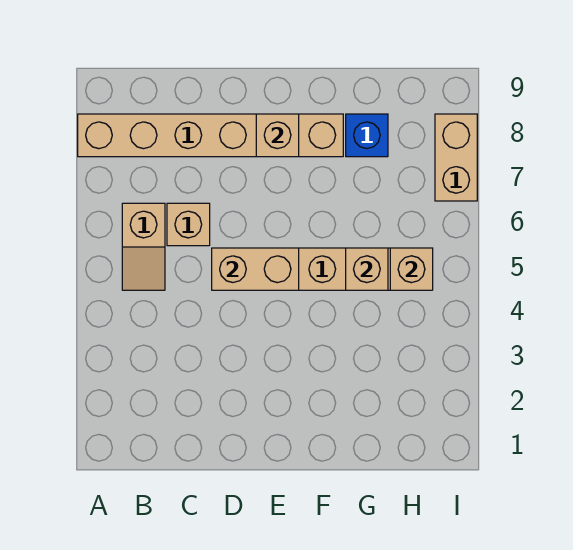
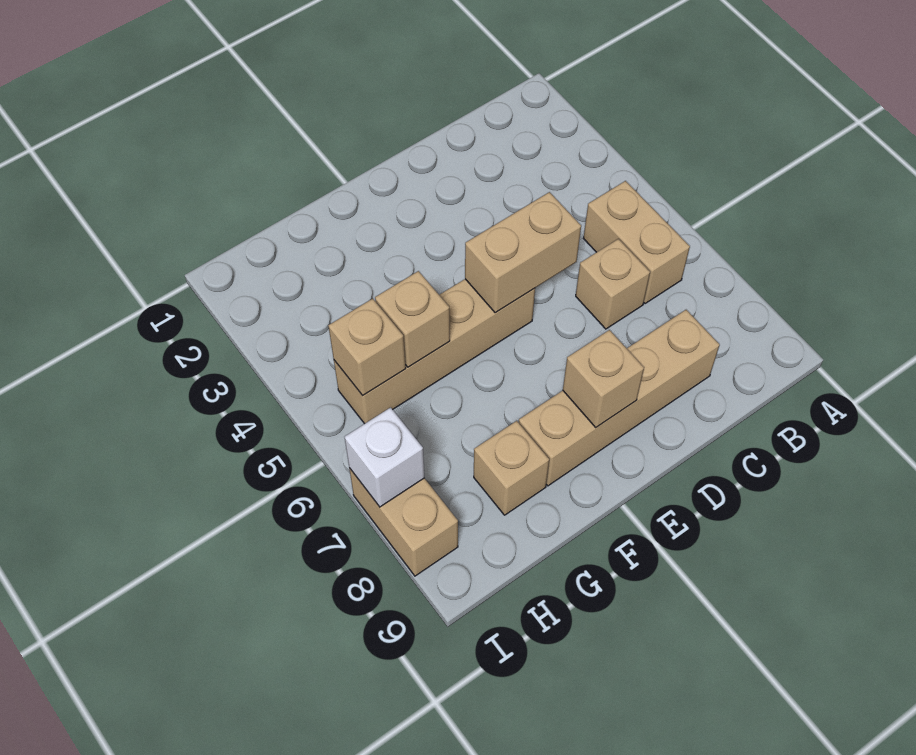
tan 1x6 brick [78,114,343,157] -> tan 1x4 brick [519,310,720,486]
tan 1x2 slope [122,203,165,290] -> tan 1x2 brick [583,181,690,304]
blue 1x1 brick [346,114,388,157] -> tan 1x1 brick [474,421,549,515]
none -> white 1x1 brick [345,407,424,507]

